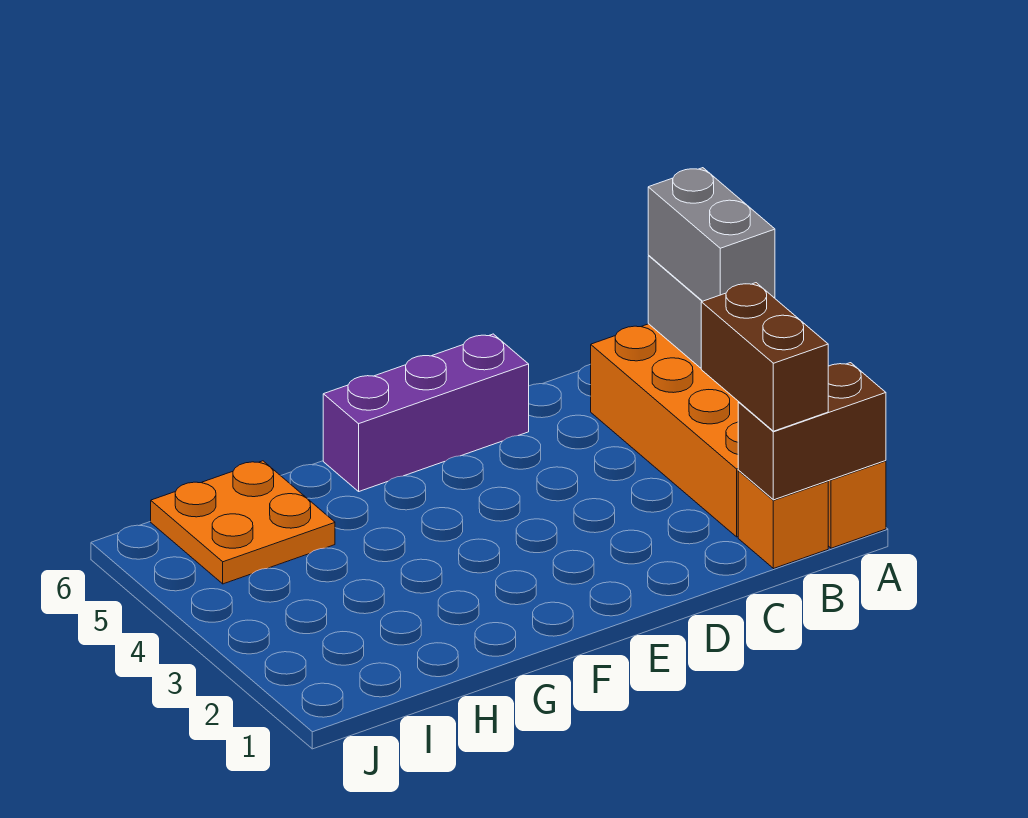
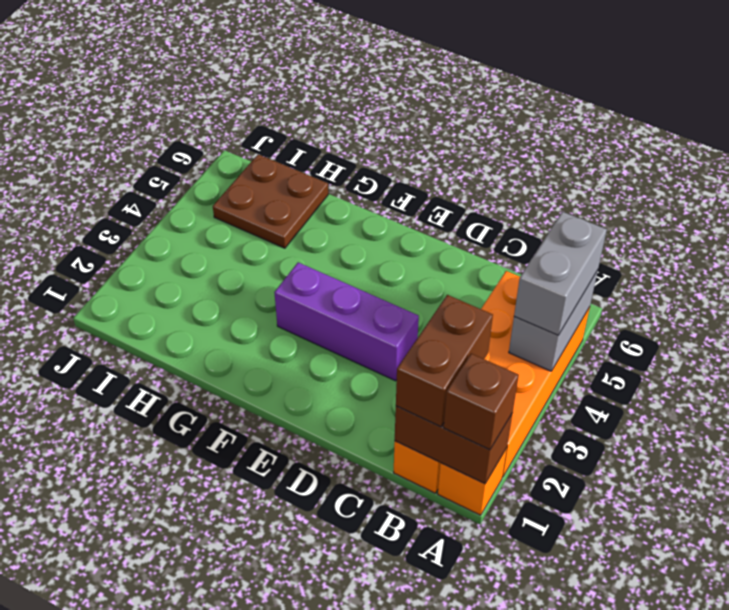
none -> brown 1x1 brick [444,354,519,450]
purple 1x3 brick [323,334,529,491] -> purple 1x3 brick moved to [274,262,419,381]
orange 2x2 plate [151,461,335,584] -> brown 2x2 plate [213,154,328,248]

